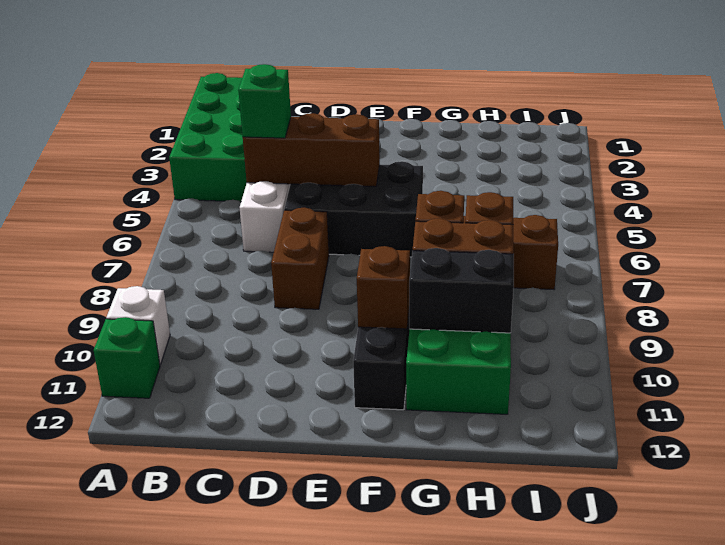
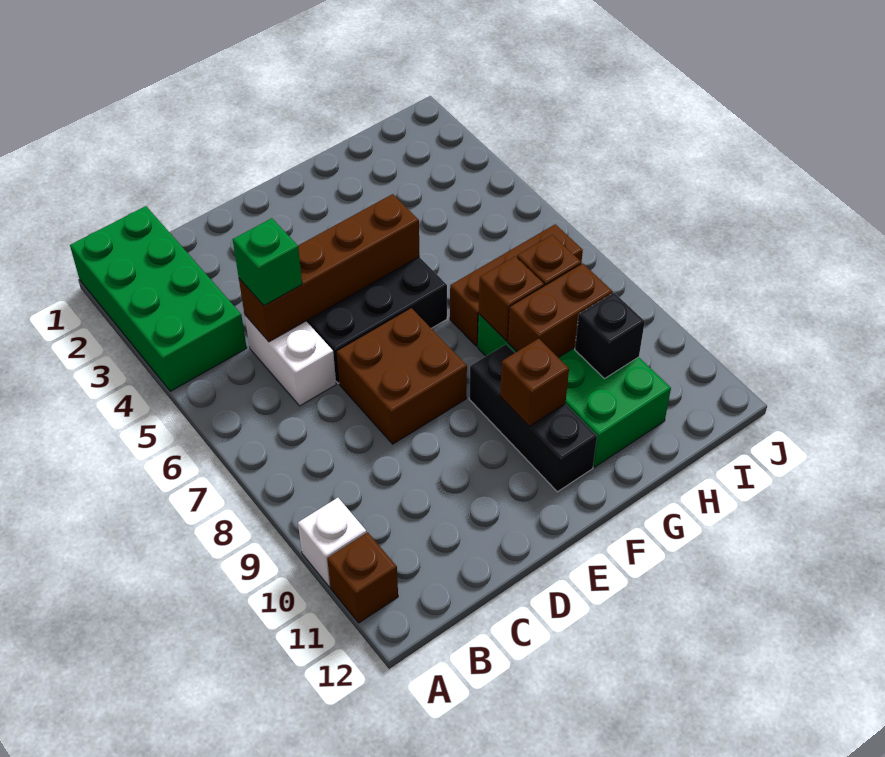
green 1x1 brick [94,317,160,398] -> brown 1x1 brick [327,532,398,623]
brown 1x3 brick [243,113,380,187] -> brown 1x4 brick [239,194,420,342]
brown 1x2 brick [271,208,329,309] -> brown 2x2 brick [336,308,467,444]
black 1x2 brick [409,248,514,333] -> black 1x1 brick [575,293,645,379]

